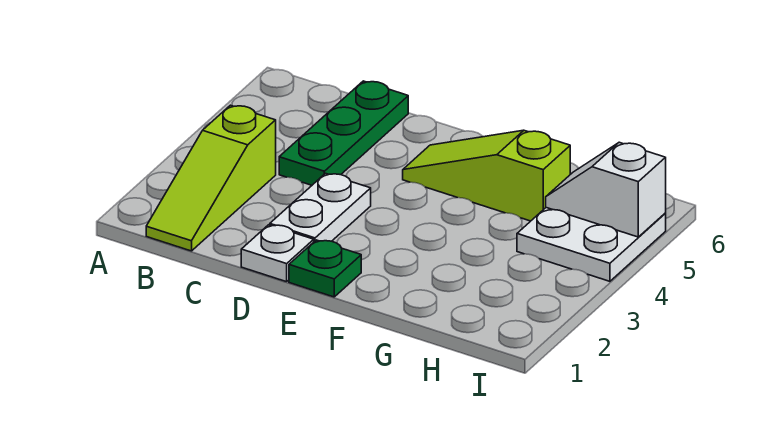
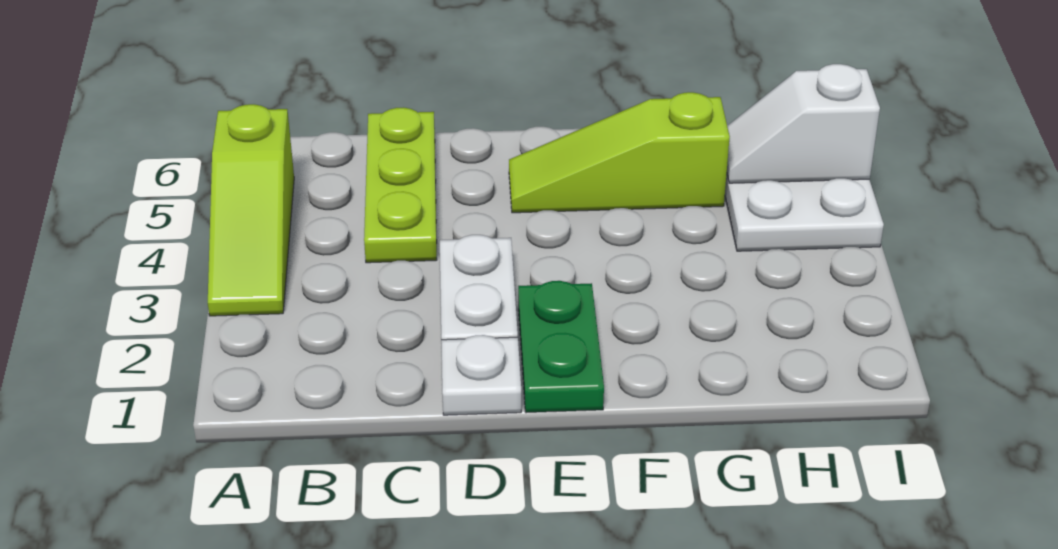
lime 1x3 slope [146,105,276,251] -> lime 1x3 slope moved to [208,104,294,316]
green 1x3 plate [279,81,408,185] -> lime 1x3 plate [364,107,437,263]
green 1x1 plate [289,240,361,297] -> green 1x2 plate [518,281,604,413]

